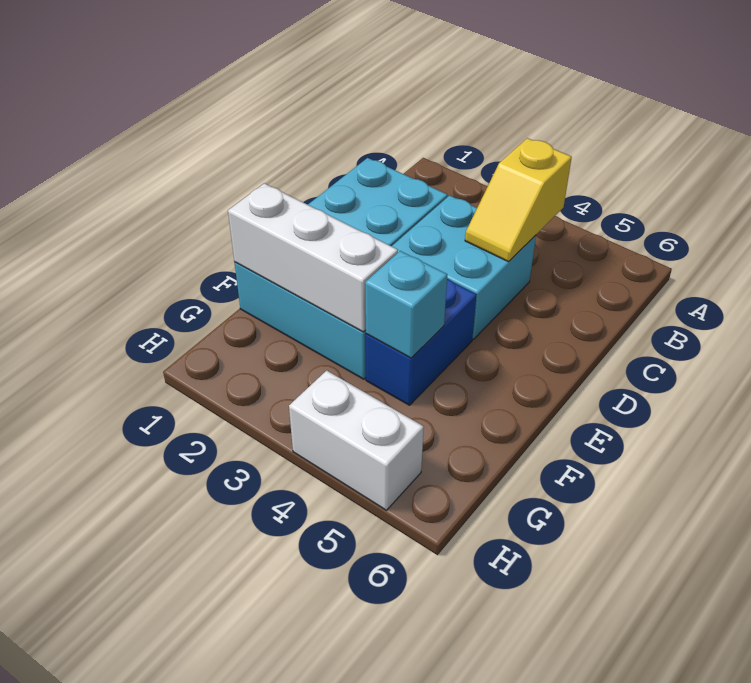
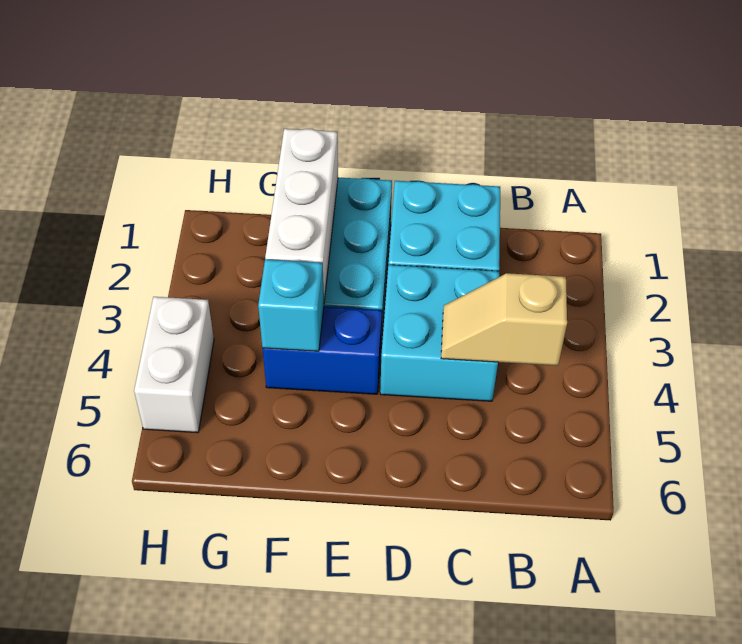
yellow 1x2 slope [465,138,572,262] -> tan 1x2 slope [441,273,567,366]

